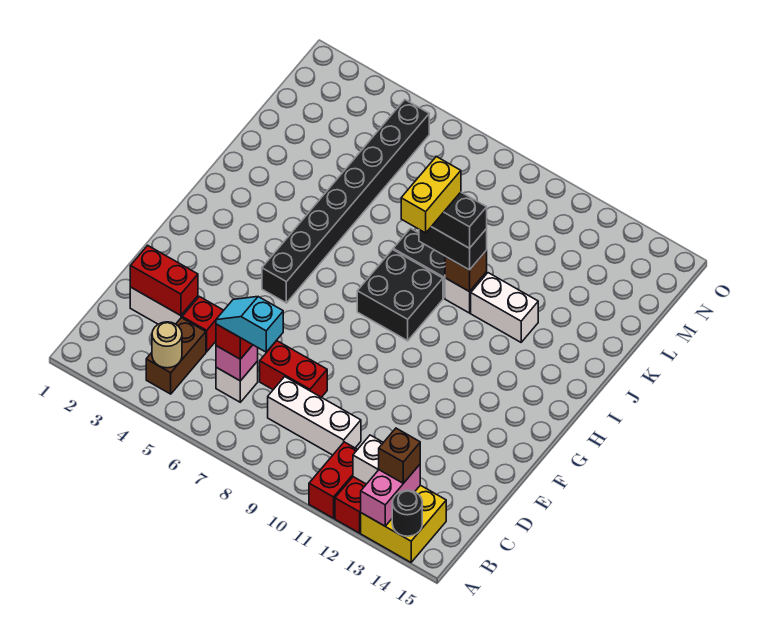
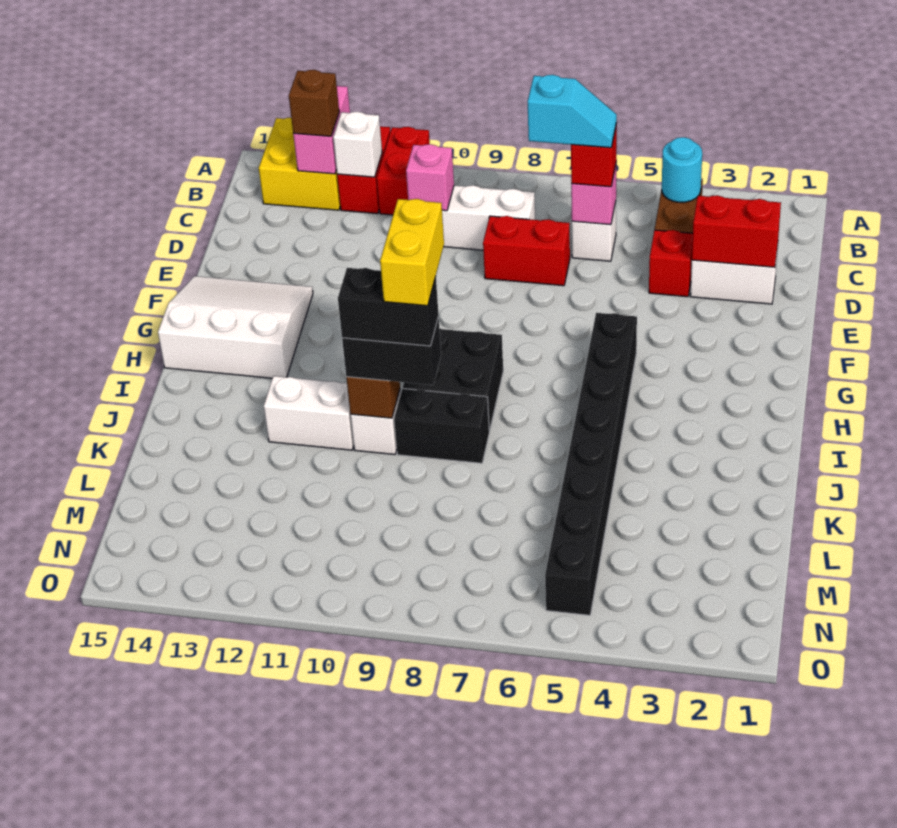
black 1x1 round brick [392,490,422,536] -> none
tan 1x1 round brick [152,322,182,368] -> cyan 1x1 round brick [662,137,702,202]
none -> pink 1x1 brick [406,144,454,211]
none -> white 3x3 slope [158,276,313,378]

